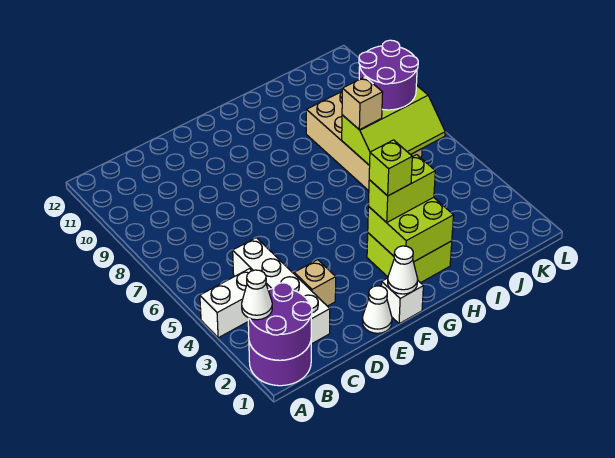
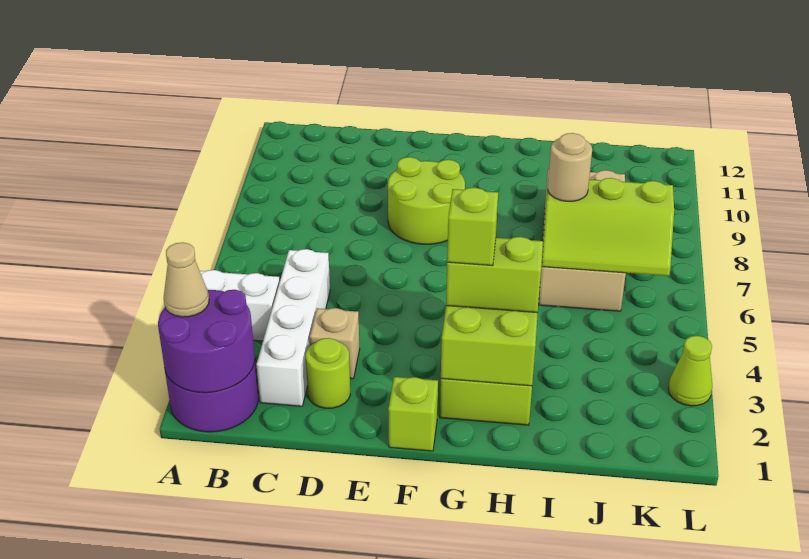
white 1x1 cone [242,270,272,320] -> tan 1x1 cone [164,242,209,317]
none -> lime 1x1 round brick [306,338,350,408]
white 1x1 cone [362,286,392,333] -> none
none -> lime 2x2 round brick [388,157,465,244]
white 1x1 brick [381,278,423,324] -> lime 1x1 brick [388,377,438,451]
white 1x1 cone [388,246,418,294] -> none
tan 1x1 brick [342,77,383,130] -> tan 1x1 round brick [548,133,592,201]
purple 2x2 round brick [359,40,418,110] -> none
none -> lime 1x1 cone [668,336,712,406]

